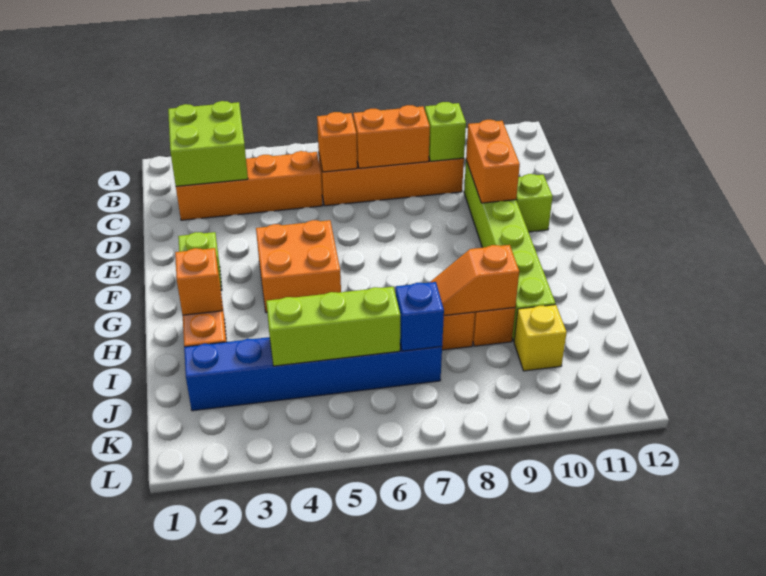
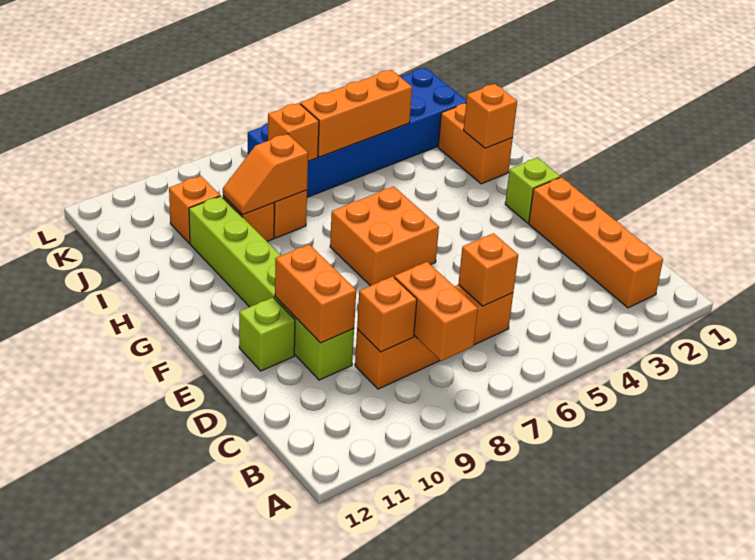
lime 2x2 brick [168,101,248,186] -> none
orange 1x4 brick [176,151,323,220] -> orange 1x4 brick turned to [529,177,663,308]
orange 1x2 brick [353,105,430,168] -> orange 1x2 brick turned to [394,262,478,361]
lime 1x1 brick [425,102,466,161] -> orange 1x1 brick [357,276,417,352]
orange 2x2 brick [256,220,341,313] -> orange 2x2 brick moved to [330,186,439,286]
orange 1x2 slope [429,245,519,315] -> orange 1x2 slope turned to [223,134,308,215]
blue 1x6 brick [184,337,442,411] -> blue 2x6 brick [248,68,466,197]
lime 1x3 brick [266,287,401,366] -> orange 1x3 brick [300,70,412,157]
blue 1x1 brick [396,282,444,351] -> orange 1x1 brick [268,103,319,161]
yellow 1x1 brick [514,305,567,371] -> orange 1x1 brick [169,176,220,243]

